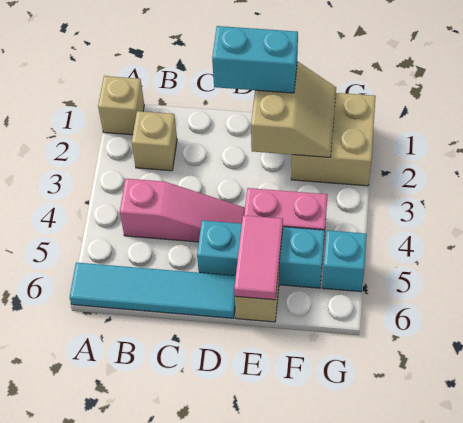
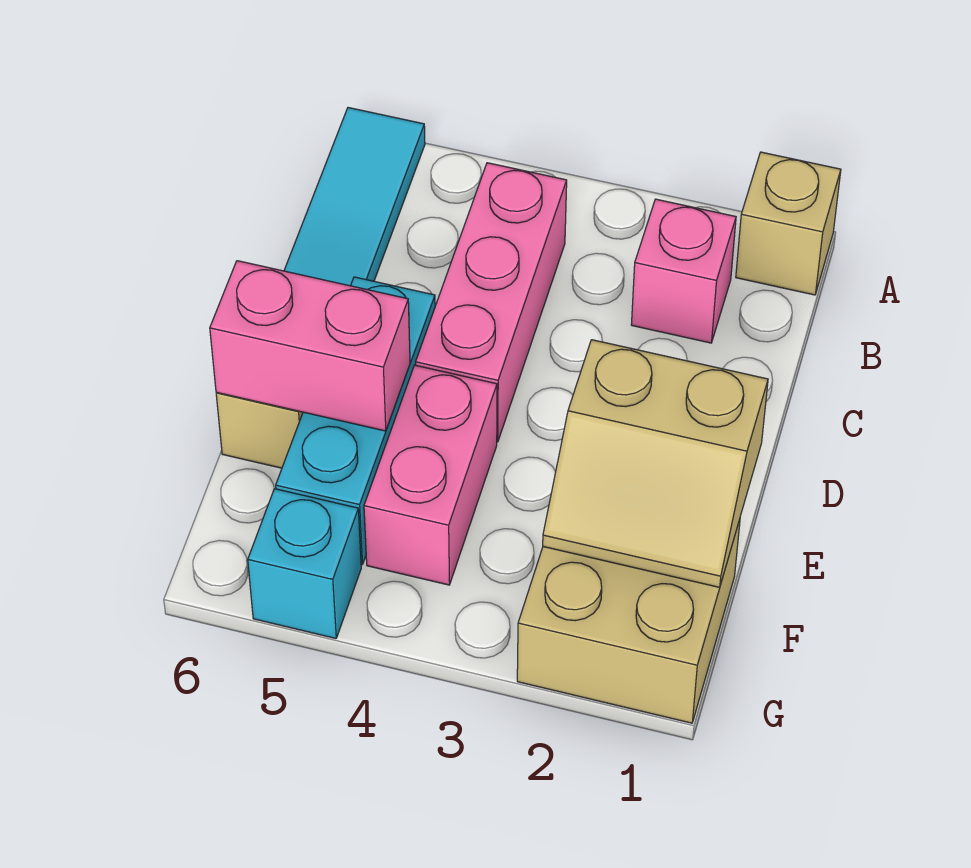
tan 1x1 brick [132,111,177,171] -> pink 1x1 brick [631,199,736,343]
pink 1x3 slope [120,179,245,242] -> pink 1x3 brick [416,163,567,442]
cyan 1x2 brick [212,26,298,93] -> none
pink 1x2 tile [234,215,283,300] -> pink 1x2 brick [210,261,410,431]

